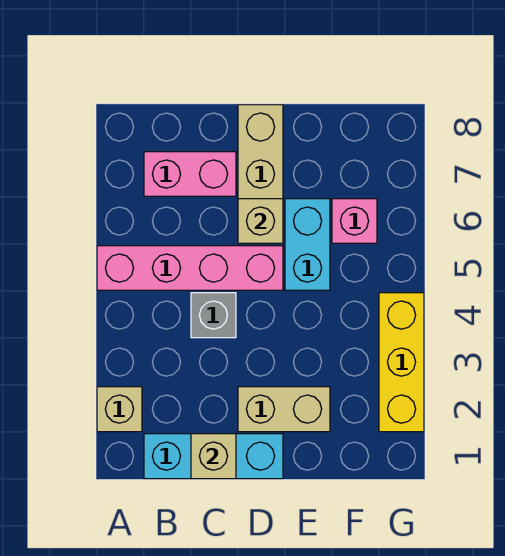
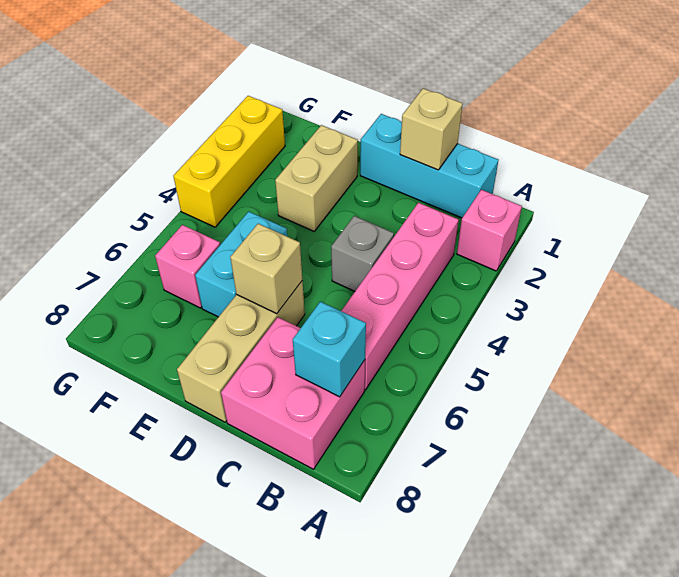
tan 1x1 brick [97,387,142,432] -> pink 1x1 brick [457,190,522,271]
pink 1x4 brick [97,246,283,290] -> pink 1x4 brick turned to [342,203,459,390]
pink 1x2 brick [144,152,236,196] -> pink 2x2 brick [221,317,365,469]
none -> cyan 1x1 brick [293,302,366,397]
tan 1x2 brick [238,387,330,432] -> tan 1x2 brick turned to [275,125,358,231]

